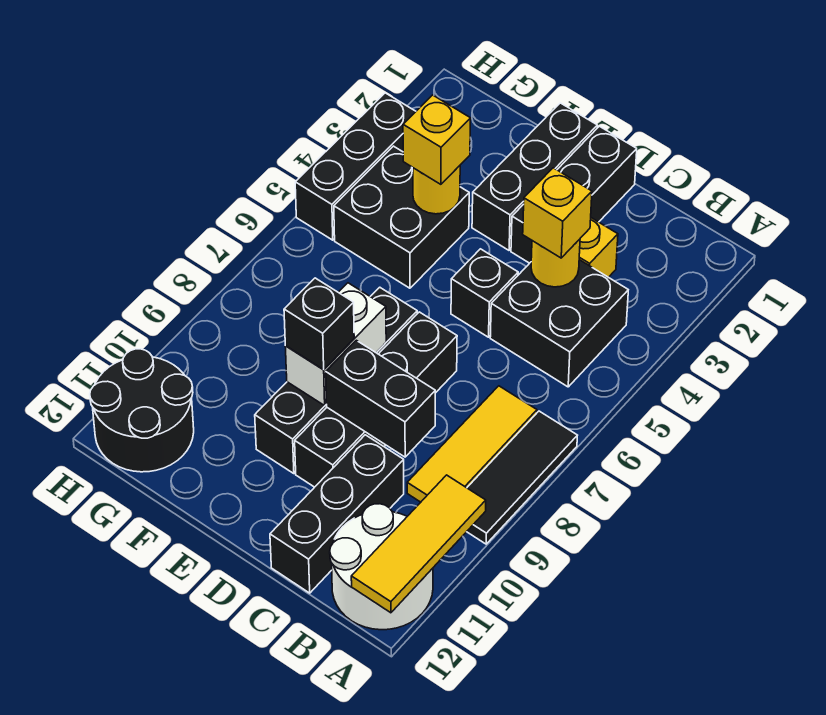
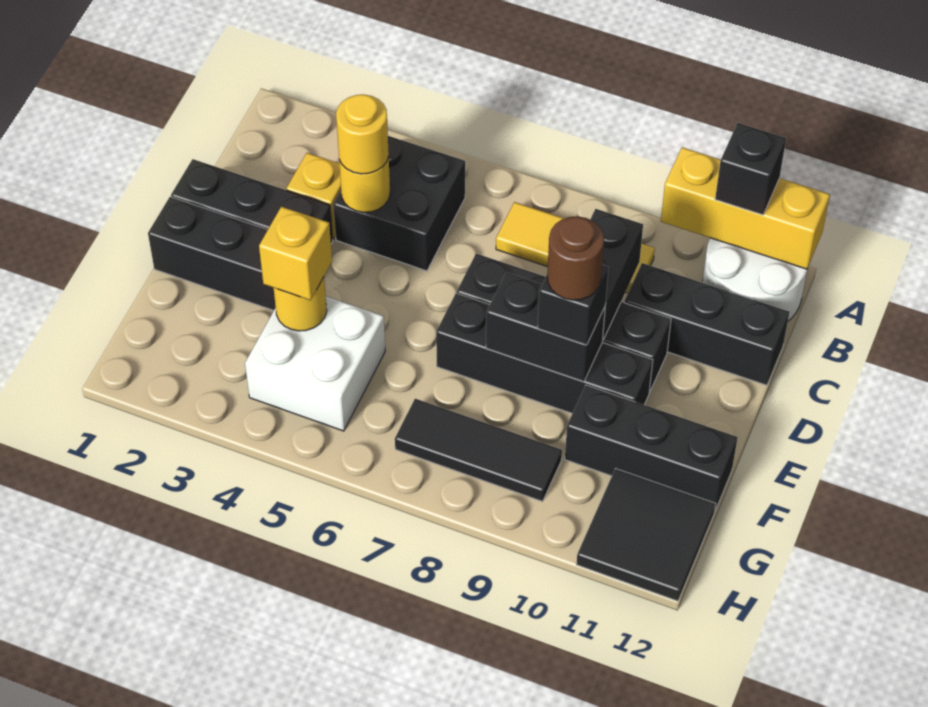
black 1x3 tile [467,411,578,544] -> black 1x3 tile moved to [395,399,562,501]
yellow 1x3 tile [351,475,486,613] -> yellow 1x3 brick [661,147,830,269]
yellow 1x1 brick [523,168,592,258] -> yellow 1x1 round brick [336,94,389,174]
black 1x1 brick [451,249,518,337] -> black 1x1 brick moved to [715,123,786,215]
white 1x2 brick [285,283,386,405] -> black 1x2 brick [486,272,605,382]
none -> brown 1x1 round brick [547,216,604,300]
black 2x2 brick [334,146,469,288] -> white 2x2 brick [245,296,385,431]
black 2x2 round brick [90,349,194,472] -> black 2x2 tile [576,468,716,601]
black 1x3 brick [295,93,416,240] -> black 1x3 brick moved to [565,385,738,510]

